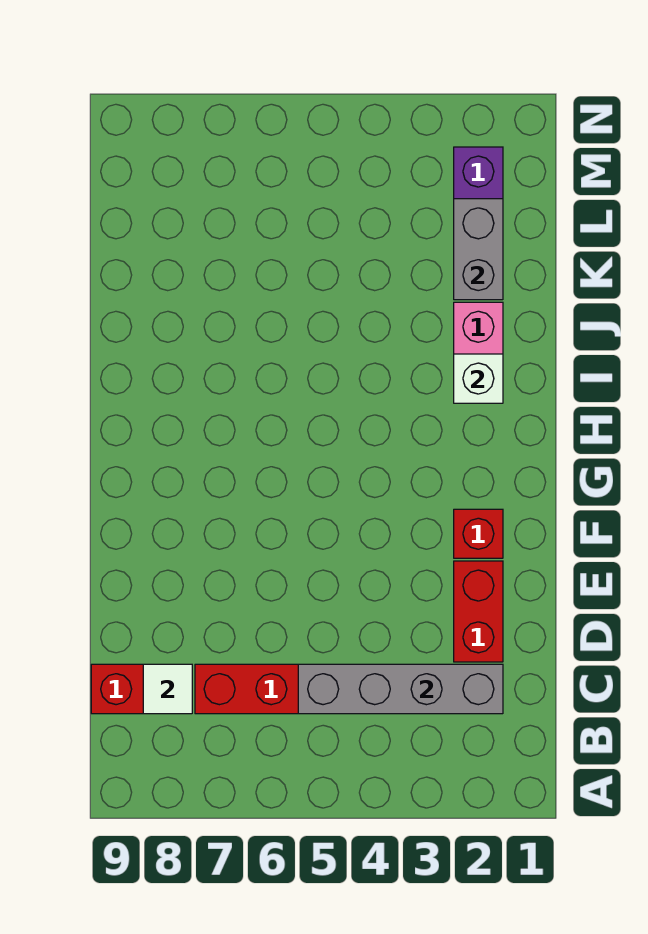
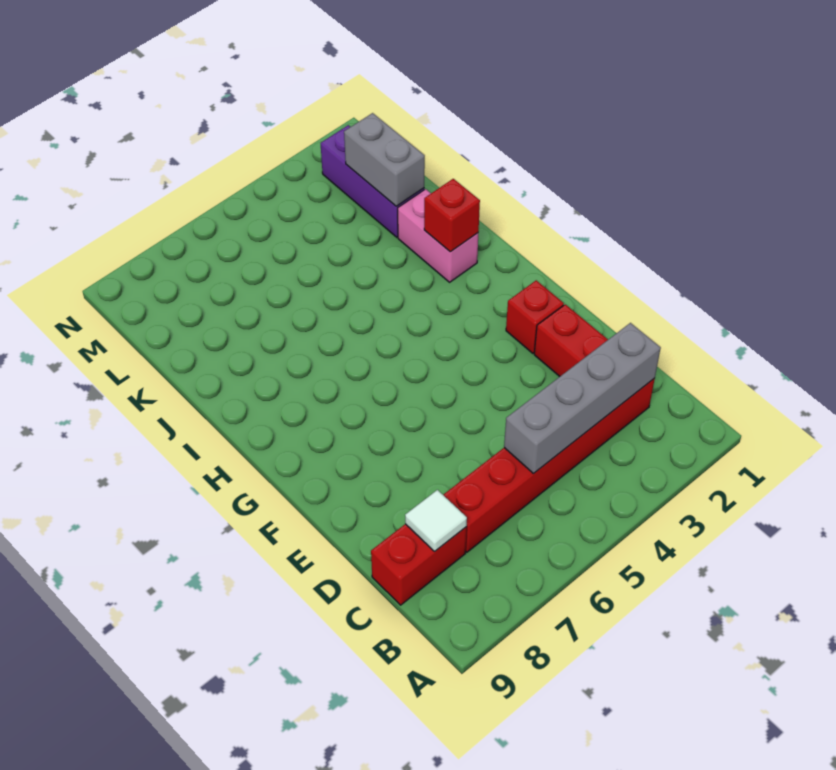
white 1x1 brick [454,354,503,403] -> red 1x1 brick [424,179,480,252]

